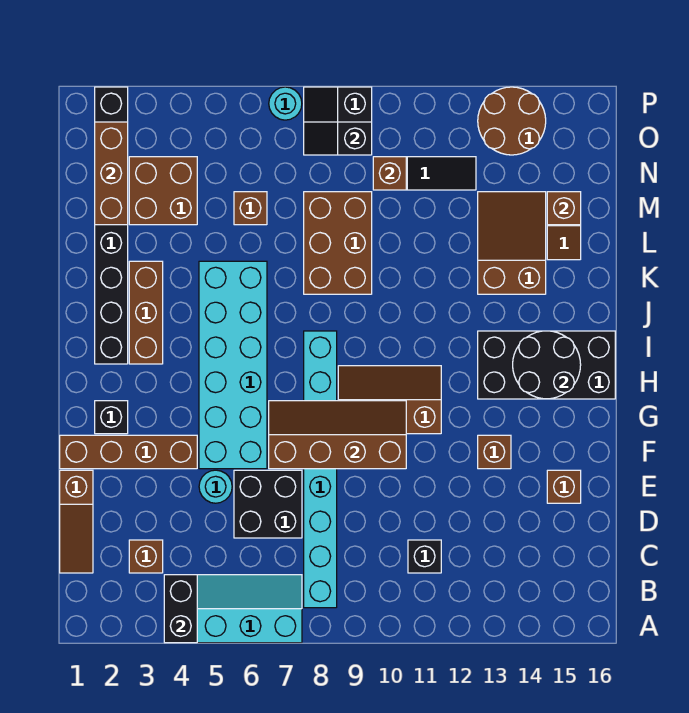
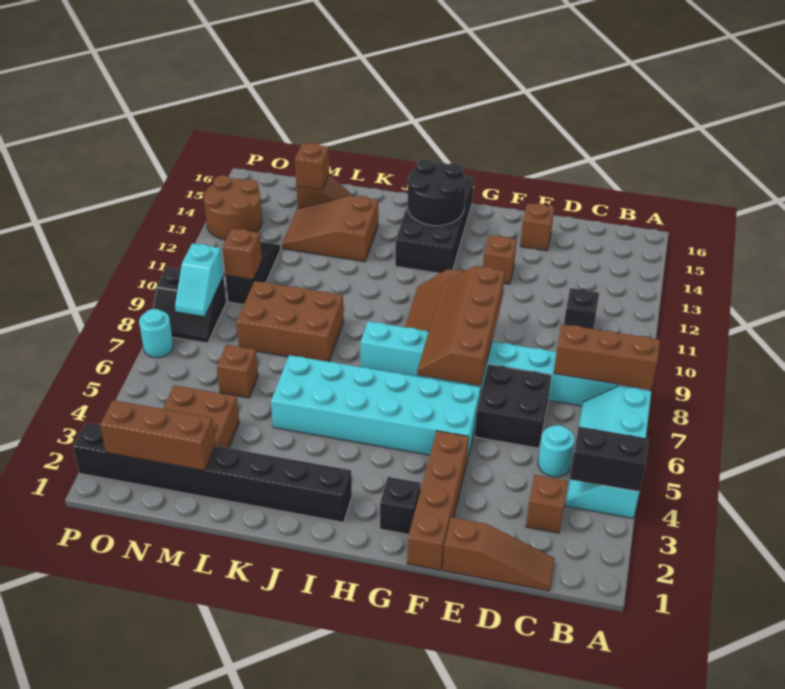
cyan 1x1 round brick [199,470,232,503] -> cyan 1x1 round brick moved to [538,425,575,477]
brown 1x3 brick [129,261,163,364] -> brown 1x3 brick moved to [554,324,660,390]
black 1x2 slope [304,122,372,155] -> cyan 1x2 slope [175,244,223,316]

